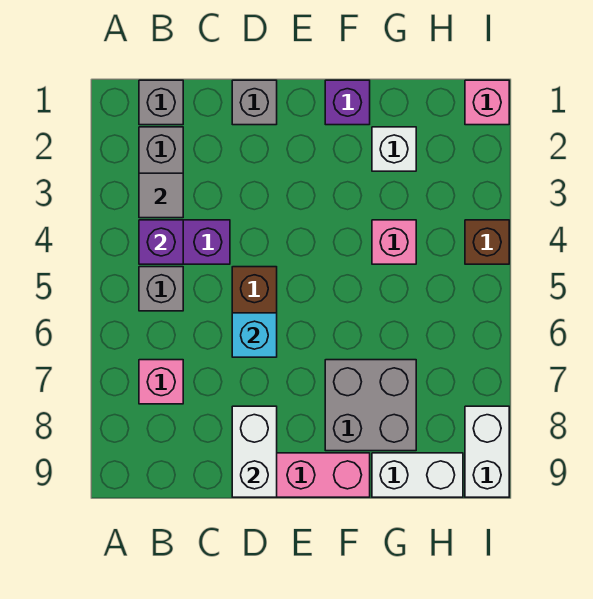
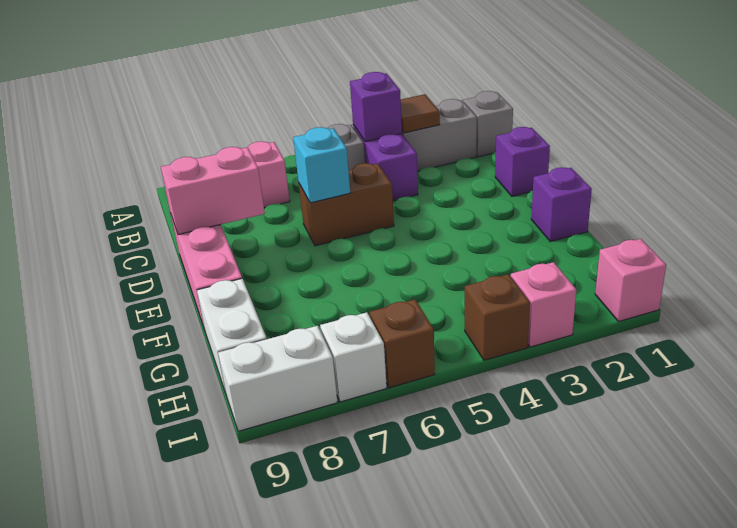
grey 1x1 tile [139,173,183,218] -> brown 1x1 tile [401,94,440,133]
grey 1x1 brick [232,80,277,125] -> purple 1x1 brick [495,127,550,196]
white 1x2 brick [232,406,277,497] -> pink 1x2 brick [161,147,265,235]
grey 2x2 brick [325,360,416,451] -> none
white 1x1 brick [372,127,416,171] -> white 1x1 brick moved to [320,312,387,402]
pink 1x1 brick [372,220,416,264] -> pink 1x1 brick moved to [511,262,576,347]
none -> brown 1x1 brick [370,300,435,388]

